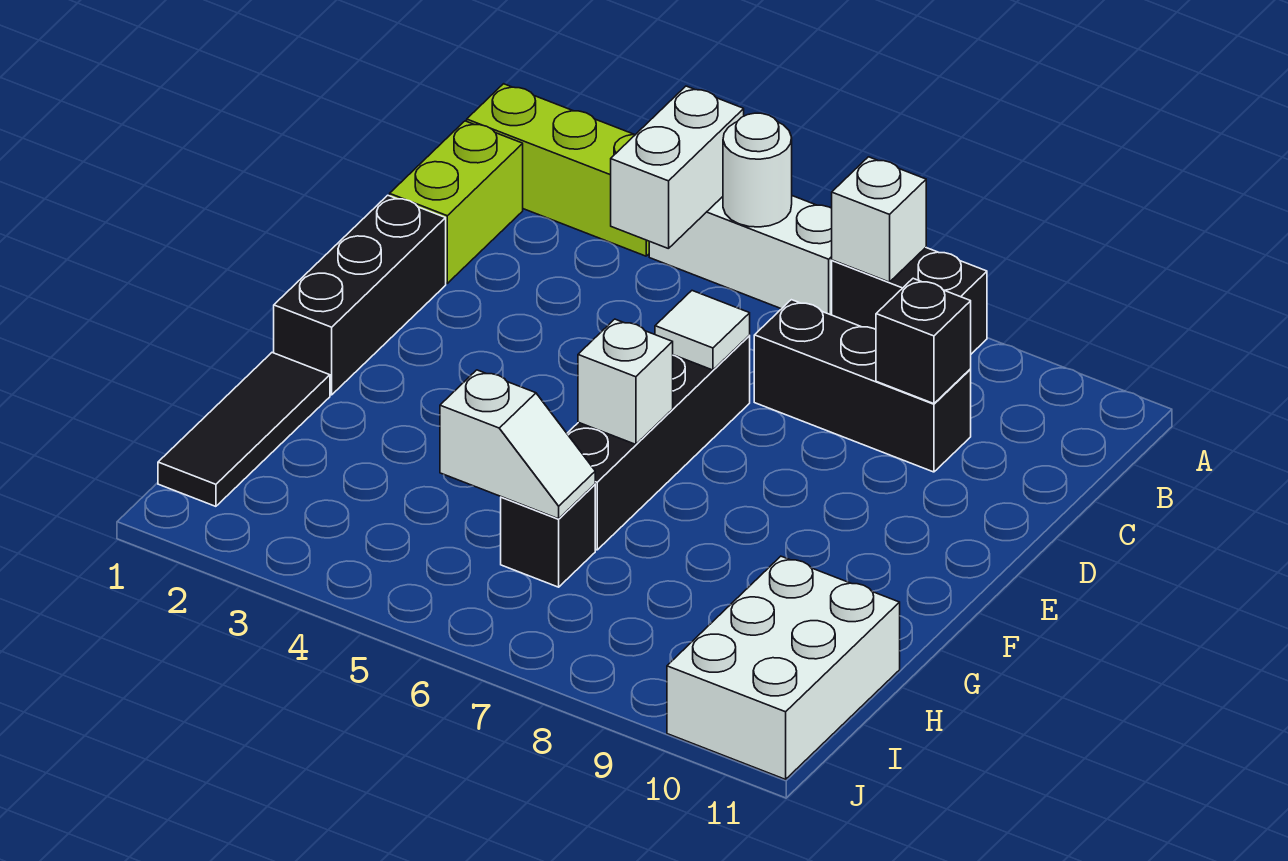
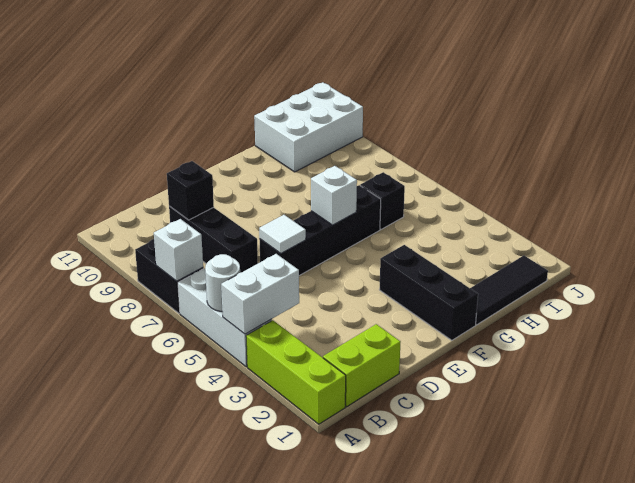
black 1x3 brick [274,195,446,395] -> black 1x3 brick turned to [380,245,478,340]
white 1x2 slope [440,370,595,519] -> none

